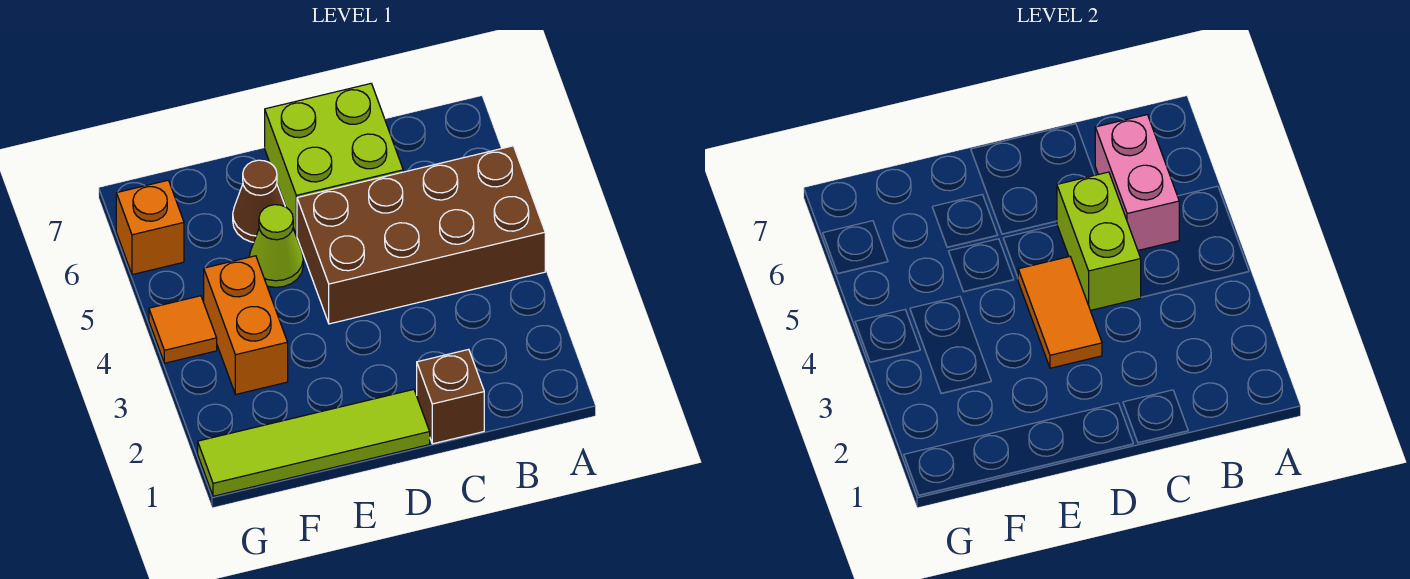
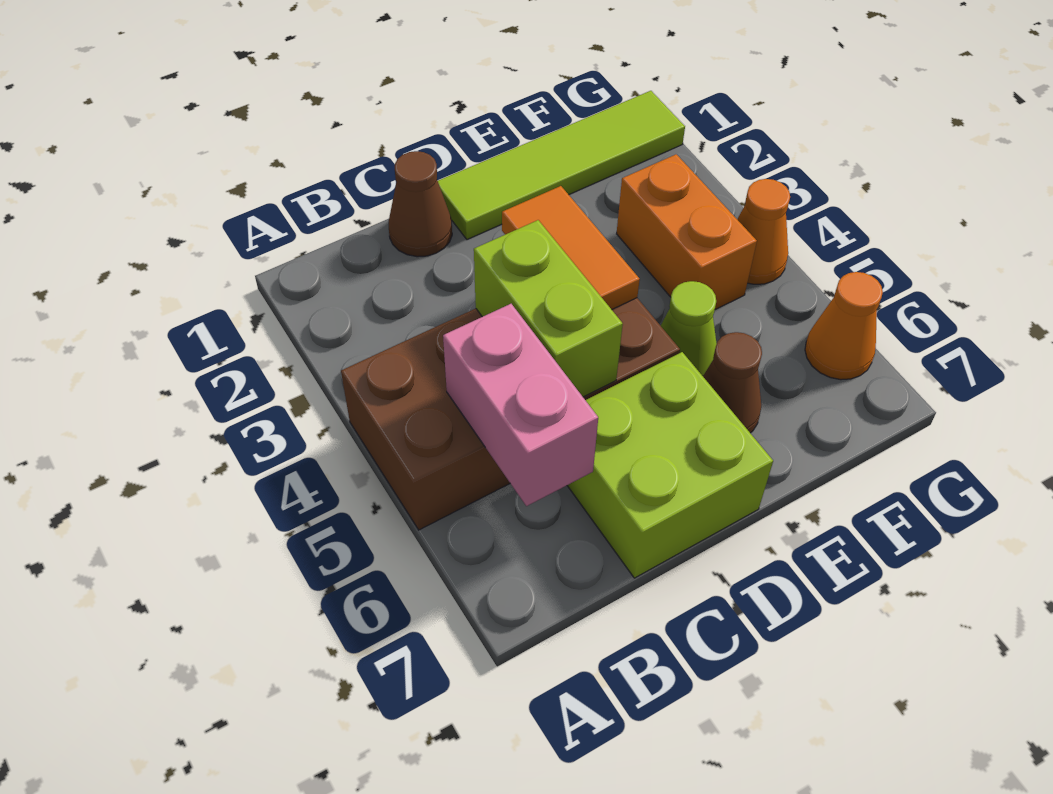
brown 1x1 brick [417,349,484,444] -> brown 1x1 cone [389,151,452,257]
orange 1x1 tile [149,296,217,363] -> orange 1x1 cone [737,179,790,284]
orange 1x1 brick [116,180,184,275] -> orange 1x1 cone [805,272,883,380]

